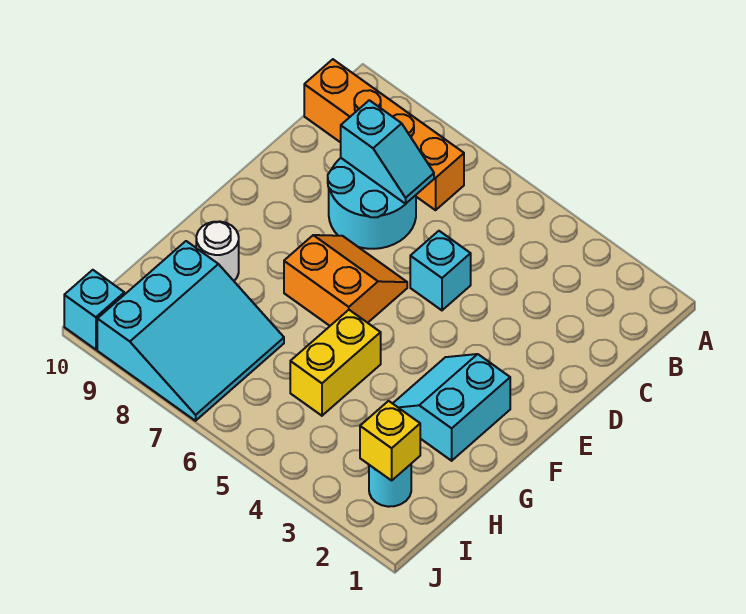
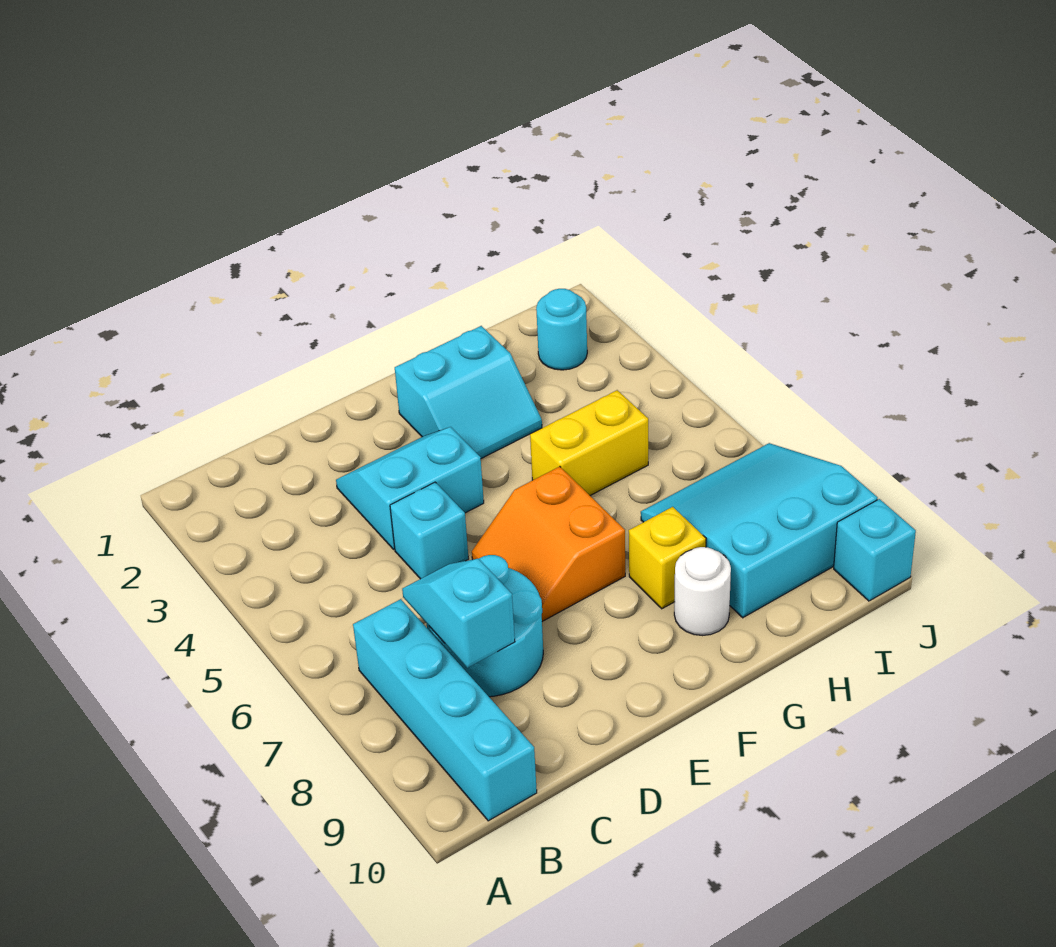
orange 1x4 brick [304,59,464,210] -> cyan 1x4 brick [353,599,537,821]
none -> cyan 2x2 slope [336,427,484,549]
yellow 1x1 brick [360,401,420,480] -> yellow 1x1 brick moved to [629,507,706,609]

